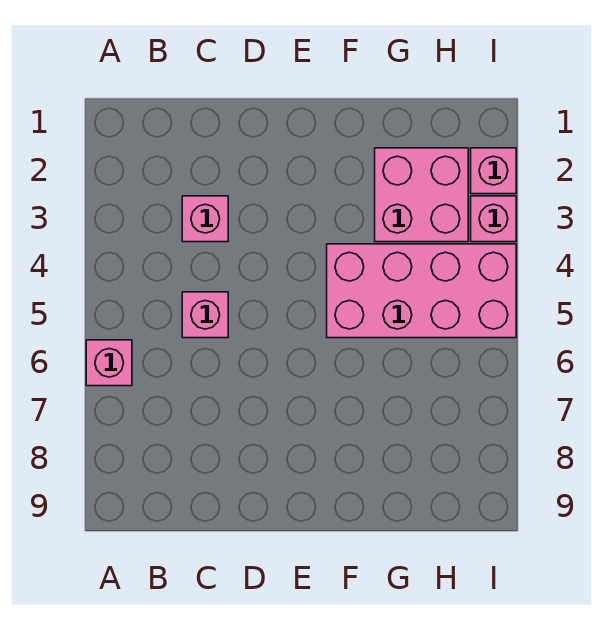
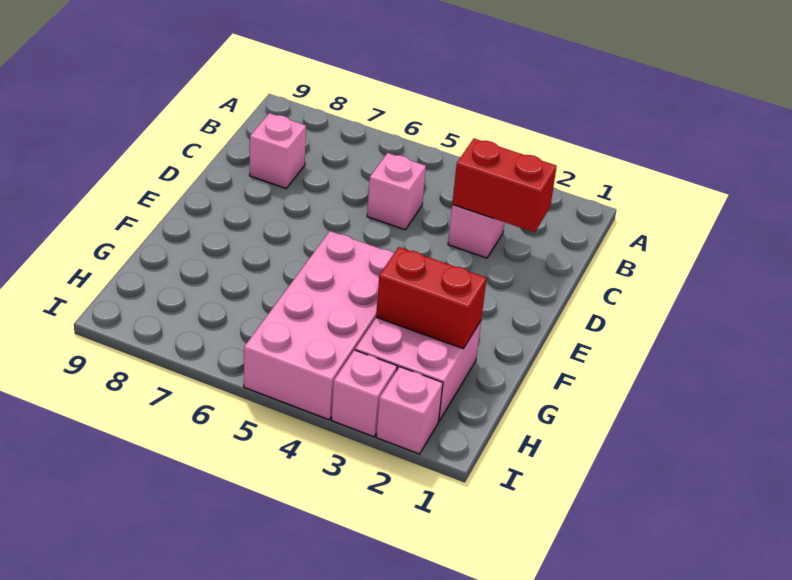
pink 1x1 brick [86,340,132,386] -> pink 1x1 brick moved to [250,113,306,188]
none -> red 1x2 brick [452,138,557,232]
none -> red 1x2 brick [376,247,487,349]

